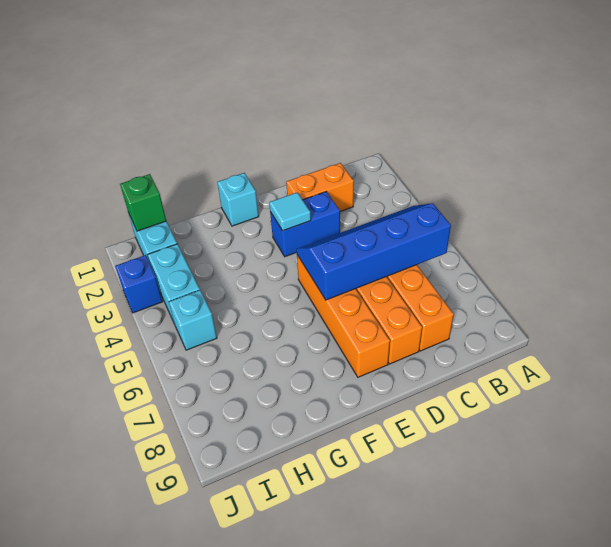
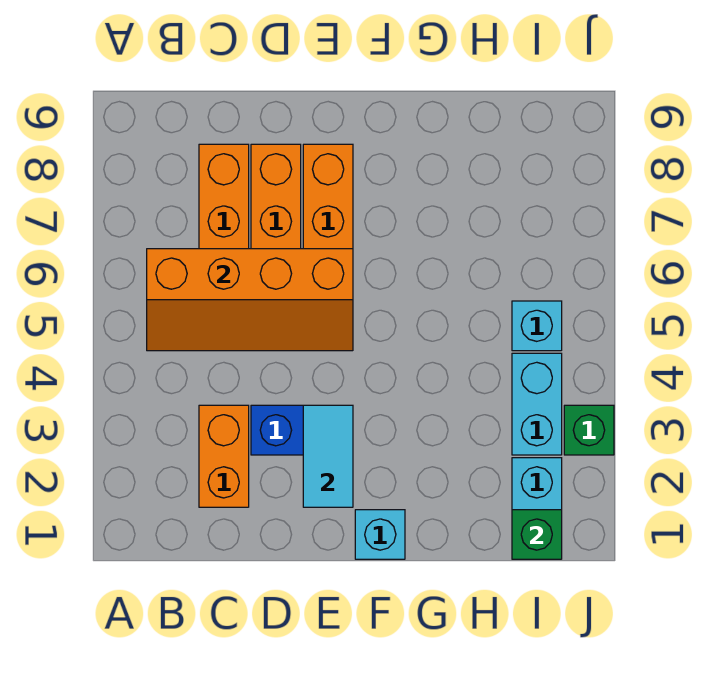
blue 2x4 slope [297,203,451,300] -> orange 2x4 slope [147,249,353,351]
orange 1x2 brick [286,163,354,211] -> orange 1x2 brick turned to [199,405,249,507]
cyan 1x1 tile [269,193,311,231] -> cyan 1x2 tile [303,405,353,507]
blue 1x1 brick [115,255,163,313] -> green 1x1 brick [564,405,614,455]

